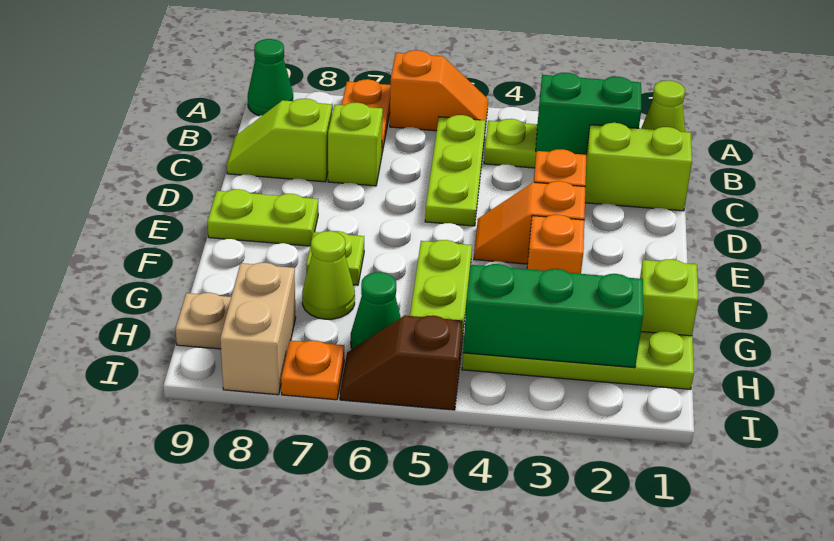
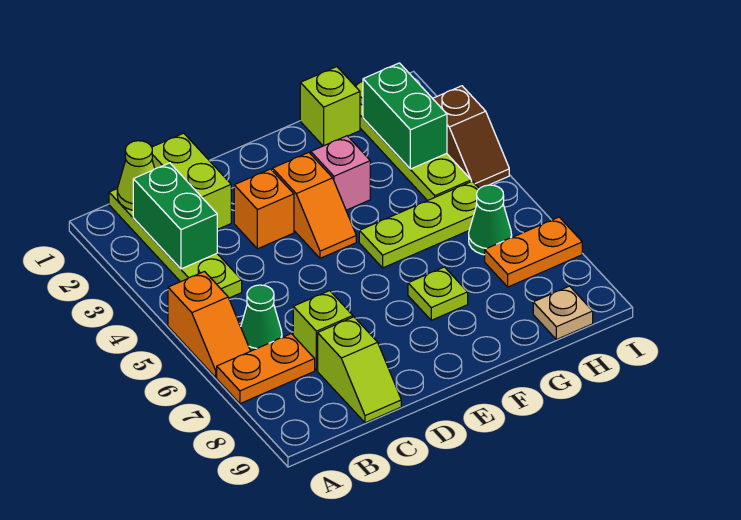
orange 1x2 slope [390,50,488,131] -> orange 1x2 slope turned to [168,272,250,377]
green 1x1 cone [248,39,293,116] -> green 1x1 cone moved to [241,285,282,351]
lime 1x3 plate [425,115,486,226] -> none
lime 1x2 plate [207,189,318,246] -> none
orange 1x1 brick [527,215,584,274] -> pink 1x1 brick [311,136,370,210]
lime 1x1 cone [302,231,355,319] -> none
green 1x3 brick [463,264,643,368] -> green 1x2 brick [363,63,447,169]
tan 1x2 brick [220,263,296,395] -> none
brown 1x2 slope [340,315,462,410] -> brown 1x2 slope moved to [433,86,509,189]
orange 1x1 plate [281,341,344,400] -> orange 1x2 plate [485,217,582,287]

